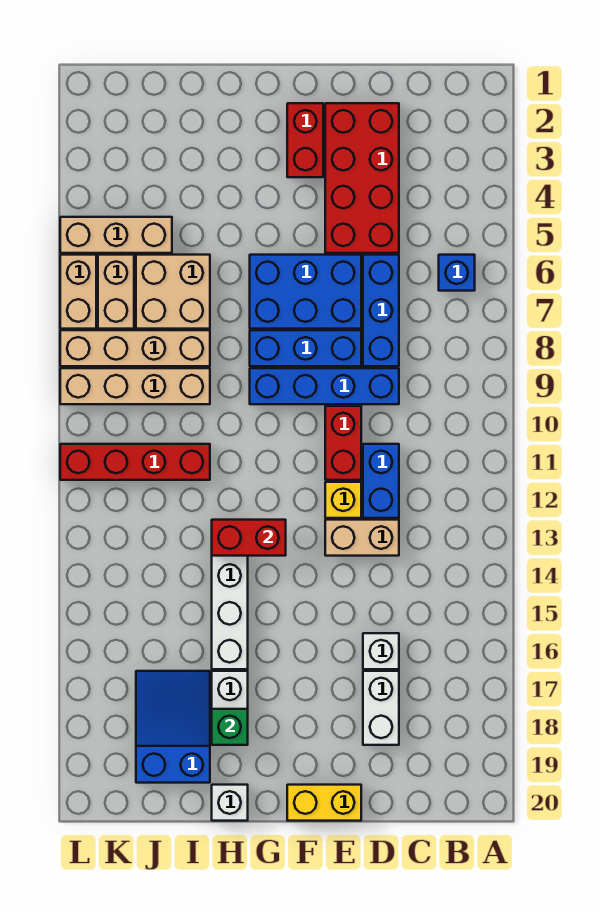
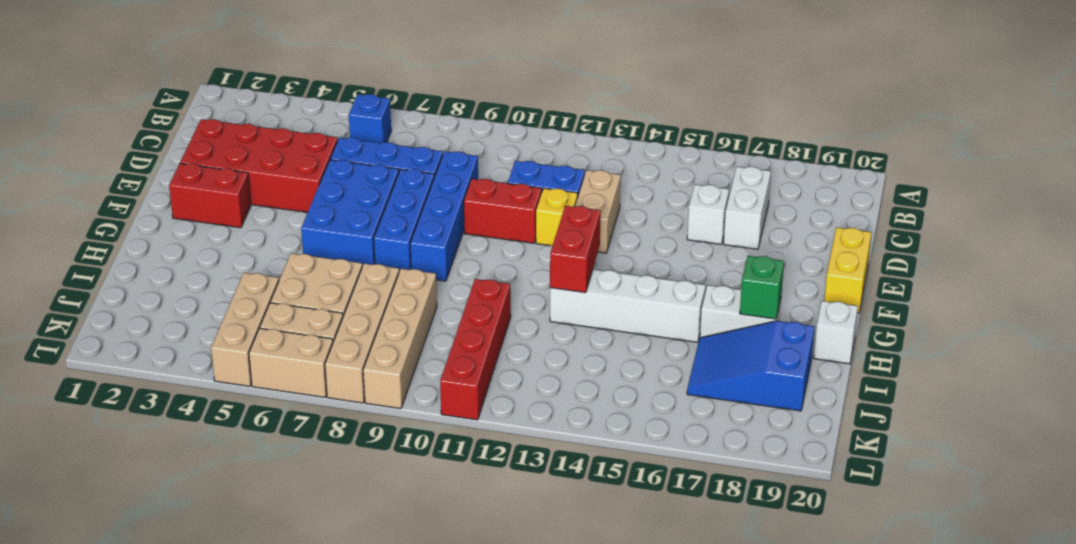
white 1x2 brick [363,671,399,745] -> white 1x2 brick turned to [724,167,771,249]

